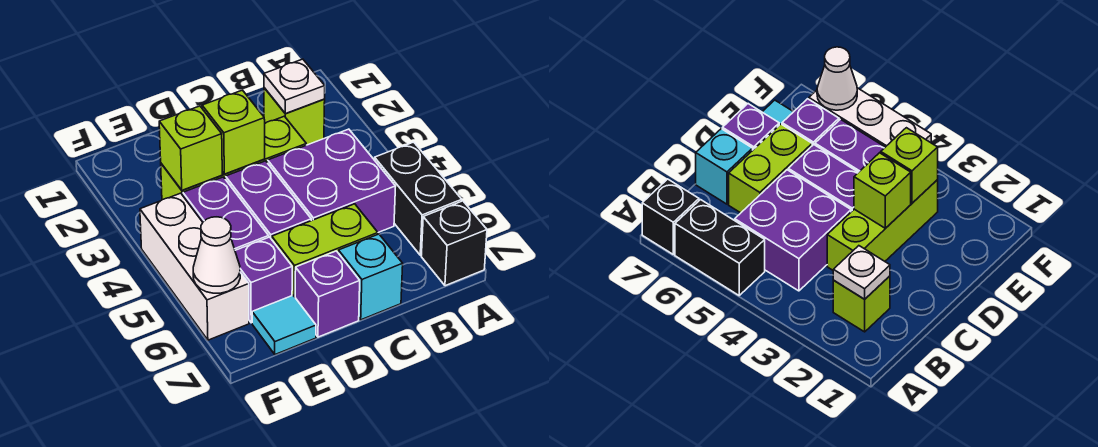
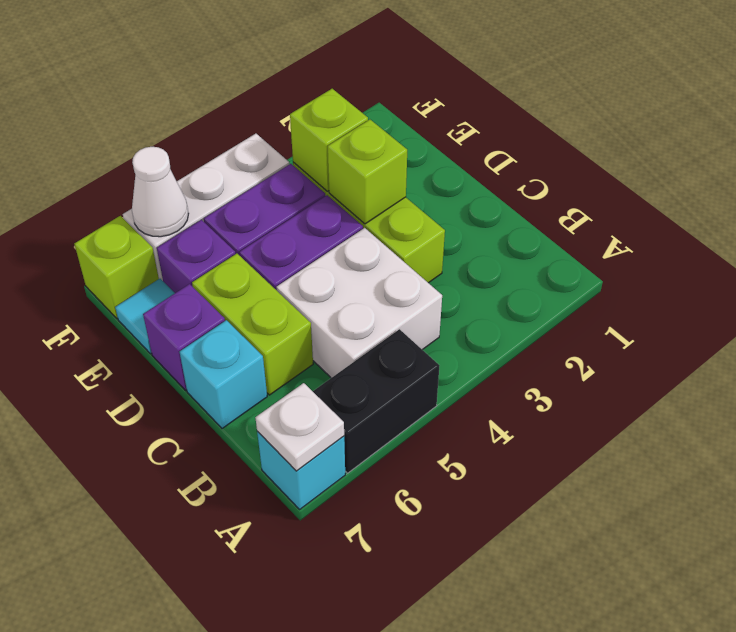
black 1x1 brick [421,201,487,286] -> cyan 1x1 brick [257,431,345,509]
lime 1x1 brick [264,88,325,145] -> lime 1x1 brick moved to [74,216,159,318]
white 1x1 plate [264,59,325,114] -> white 1x1 plate moved to [255,383,344,471]
purple 2x2 brick [268,129,396,232] -> white 2x2 brick [276,228,442,378]

